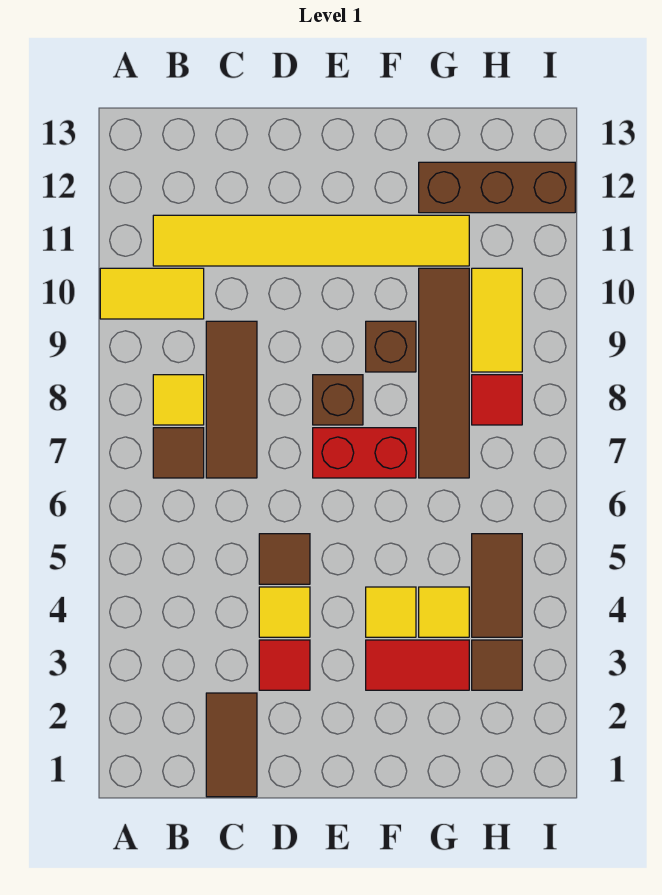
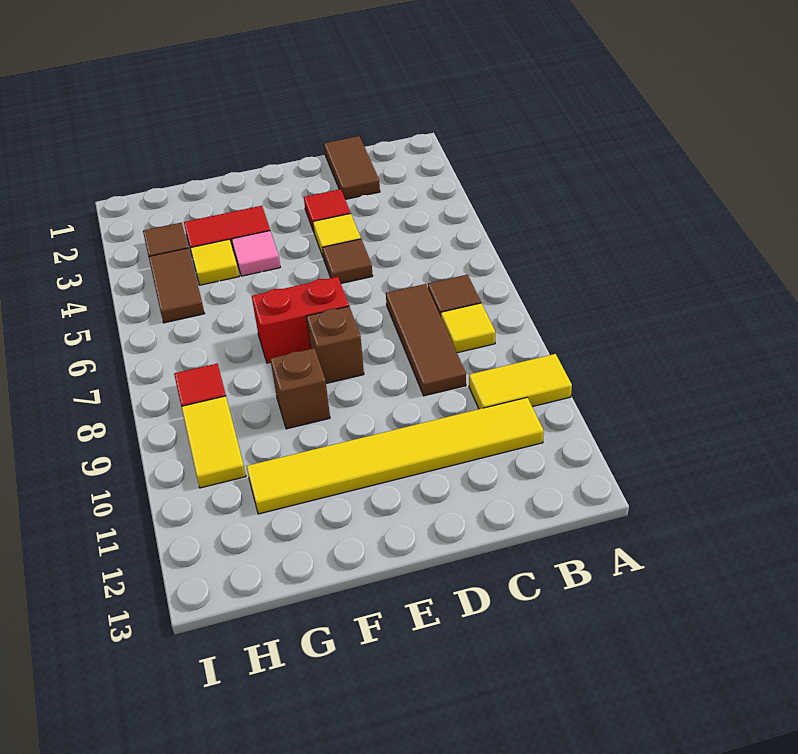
yellow 1x1 tile [366,587,416,637] -> pink 1x1 tile [232,231,280,276]
brown 1x4 tile [419,268,469,478] -> none
brown 1x3 brick [419,162,575,213] -> none

